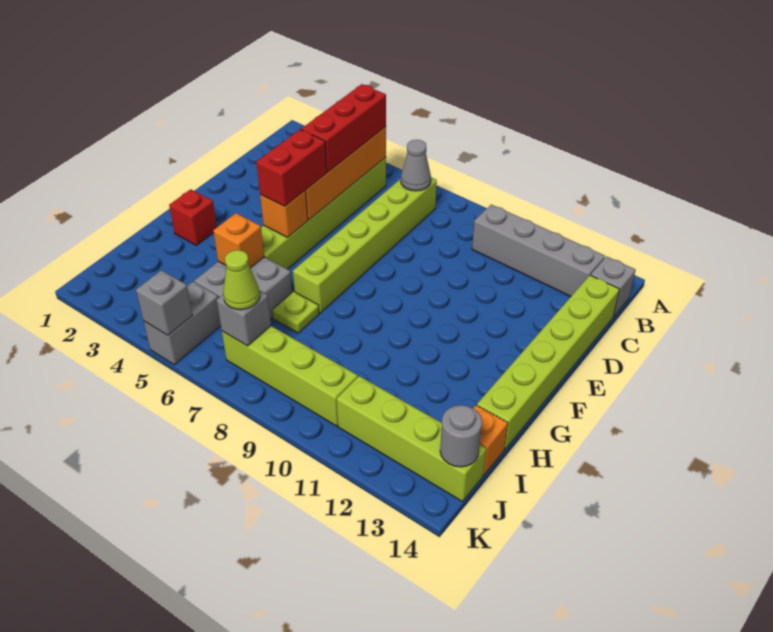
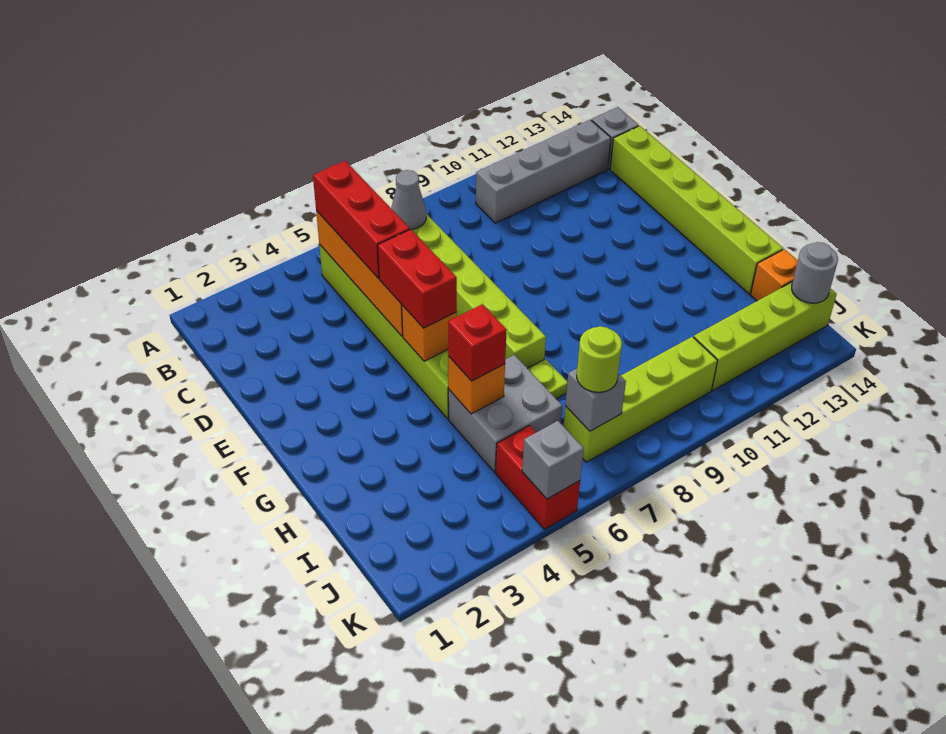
red 1x1 brick [169,189,217,245] -> red 1x1 brick moved to [448,304,507,381]
grey 1x2 brick [144,282,221,365] -> red 1x2 brick [496,425,580,530]
lime 1x1 cone [223,250,260,310] -> lime 1x1 round brick [577,326,622,392]

